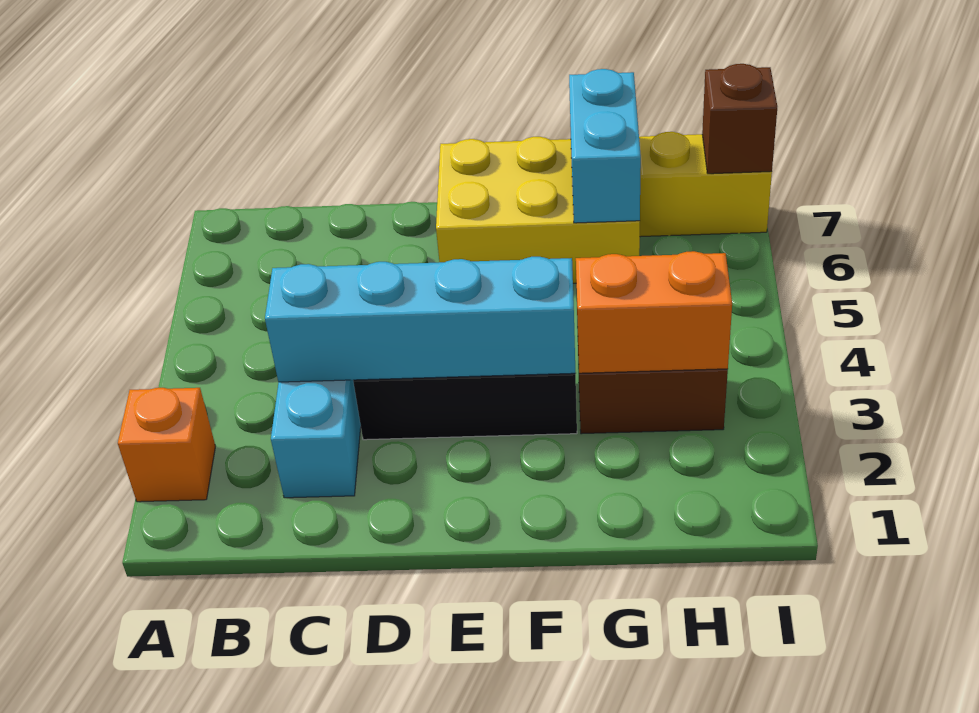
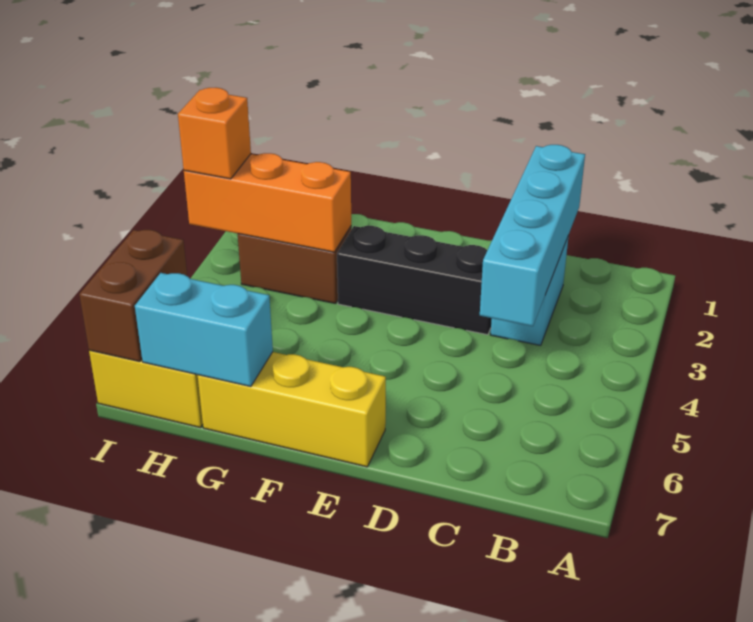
orange 1x1 brick [118,388,216,502] -> orange 1x1 brick moved to [178,88,251,179]
cyan 1x4 brick [265,257,575,382] -> cyan 1x4 brick turned to [480,145,585,326]
yellow 2x3 brick [436,137,640,283] -> yellow 1x3 brick [198,352,386,467]
orange 1x2 brick [576,251,732,373] -> orange 1x3 brick [184,153,351,252]
cyan 1x2 brick [569,69,641,223] -> cyan 1x2 brick turned to [135,273,273,387]
brown 1x1 brick [702,64,777,174] -> brown 1x2 brick [79,230,187,362]

